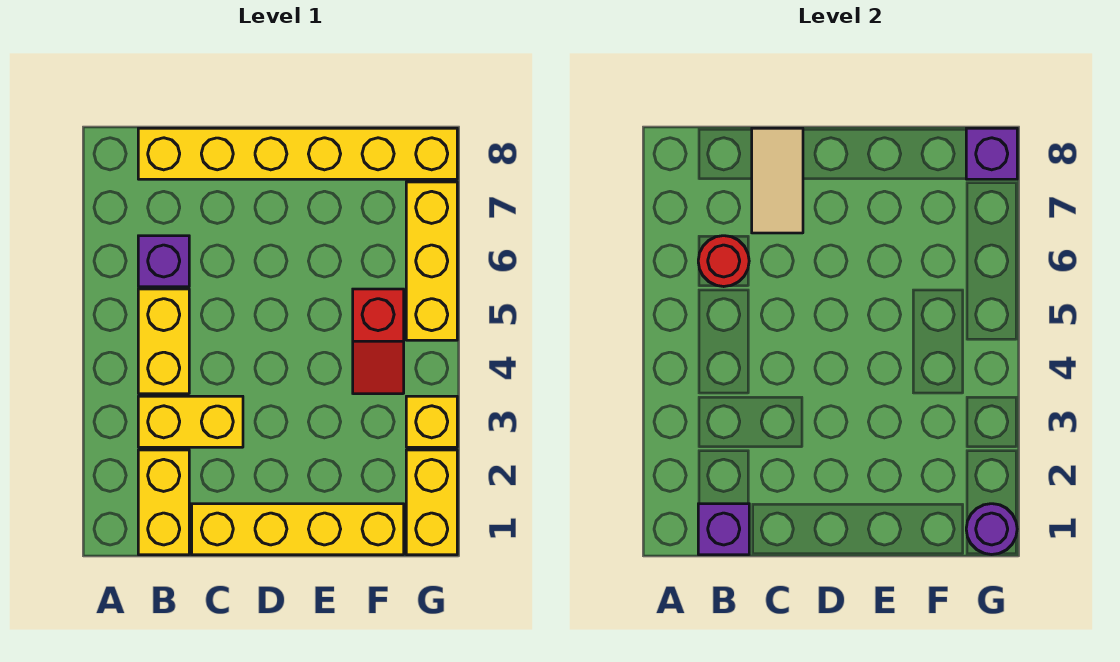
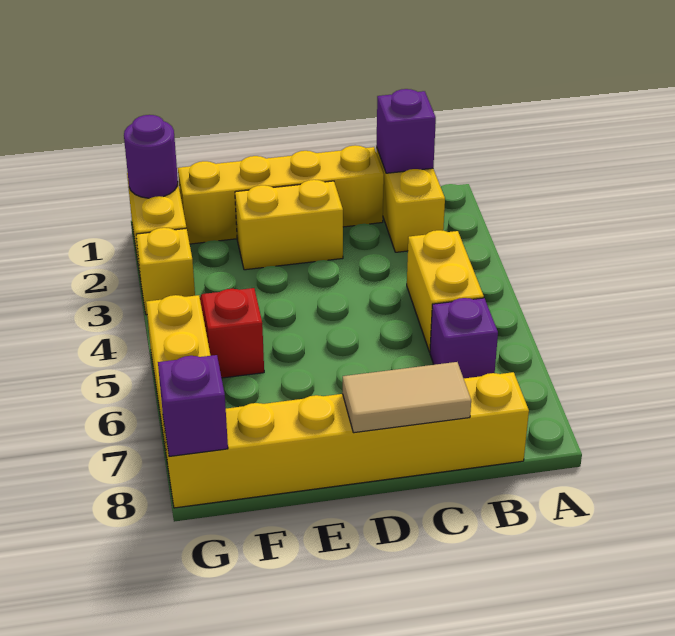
yellow 1x2 brick [138,396,243,447] -> yellow 1x2 brick moved to [235,180,343,270]
red 1x1 round brick [698,236,749,287] -> none
tan 1x2 tile [752,128,803,233] -> tan 1x2 tile turned to [342,362,471,433]

